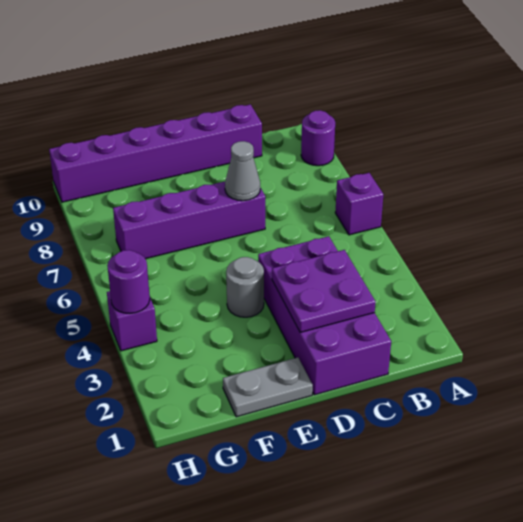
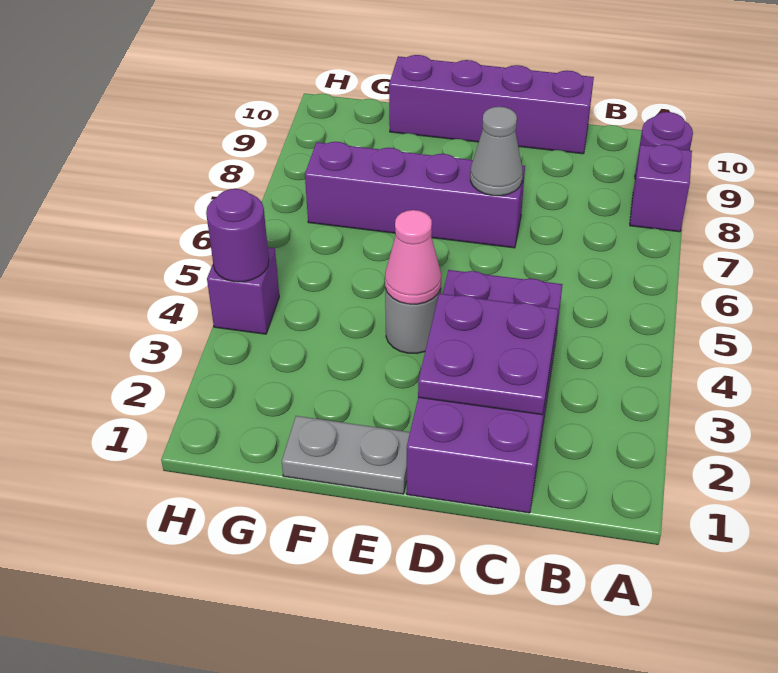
purple 1x1 brick [335,173,383,235] -> purple 1x1 brick moved to [630,144,692,232]
purple 1x6 brick [49,104,262,202] -> purple 1x4 brick [389,55,594,154]
none -> pink 1x1 cone [385,210,441,304]

